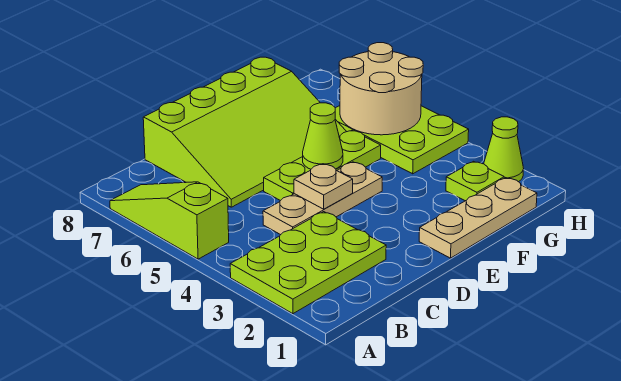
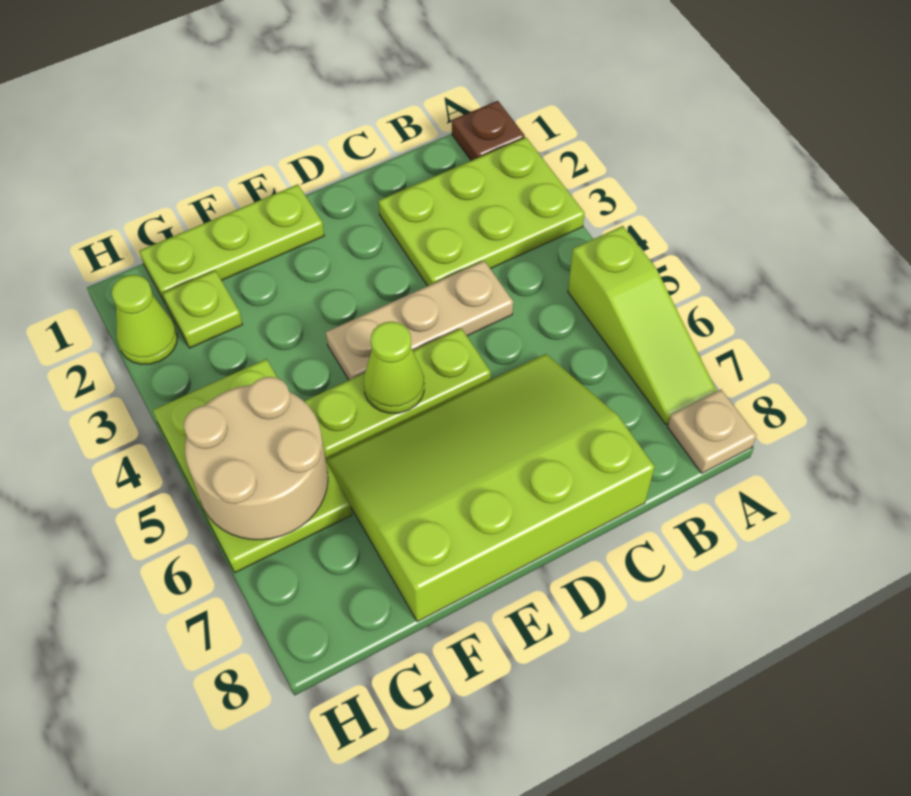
none -> brown 1x1 plate [452,101,525,161]
tan 1x1 plate [294,164,353,209] -> tan 1x1 plate moved to [668,390,756,473]
tan 1x3 plate [419,178,537,258] -> lime 1x3 plate [139,184,324,304]

